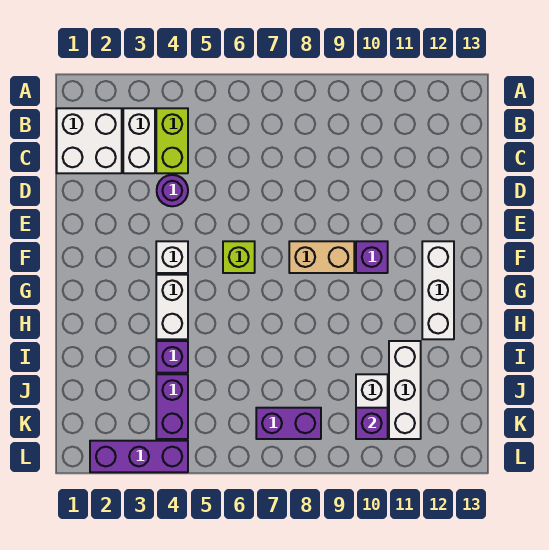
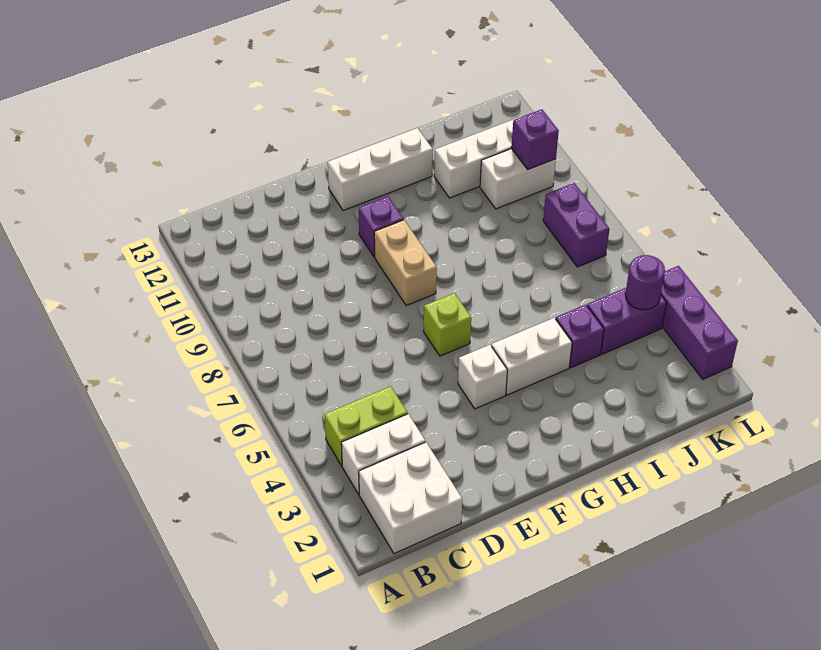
purple 1x1 round brick [157,175,188,206] -> purple 1x1 round brick moved to [625,255,665,310]

